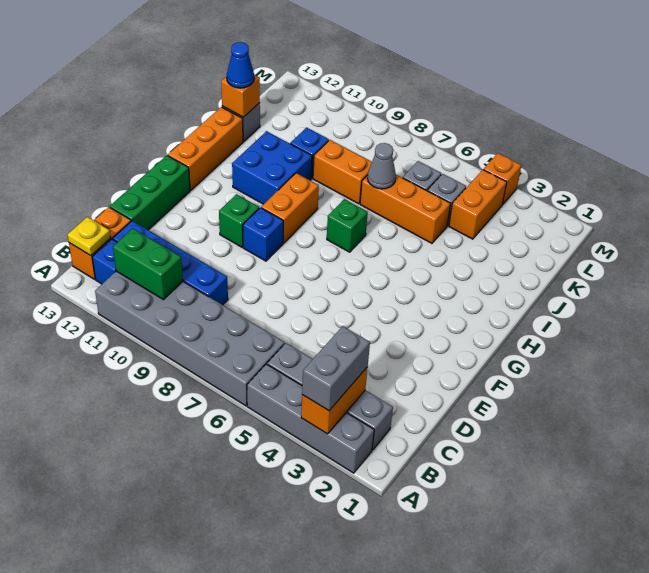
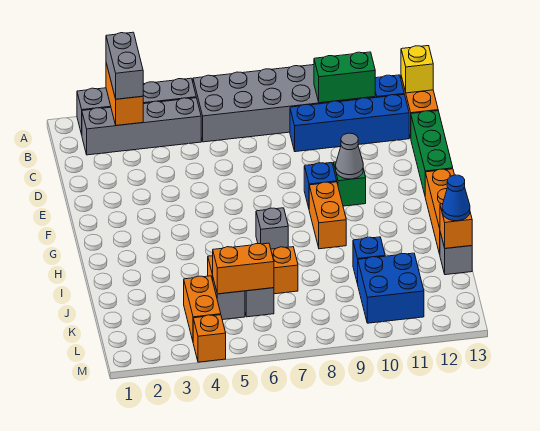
yellow 1x1 plate [68,217,111,256] -> yellow 1x1 brick [401,46,433,93]
green 1x1 brick [327,199,368,252] -> grey 1x1 brick [256,208,288,249]
blue 2x2 brick [232,131,312,204] -> blue 2x2 brick moved to [358,253,424,323]
grey 1x1 cone [367,143,396,189] -> grey 1x1 cone moved to [336,133,363,179]
orange 1x2 brick [313,140,372,204] -> orange 1x2 brick moved to [212,243,274,294]

